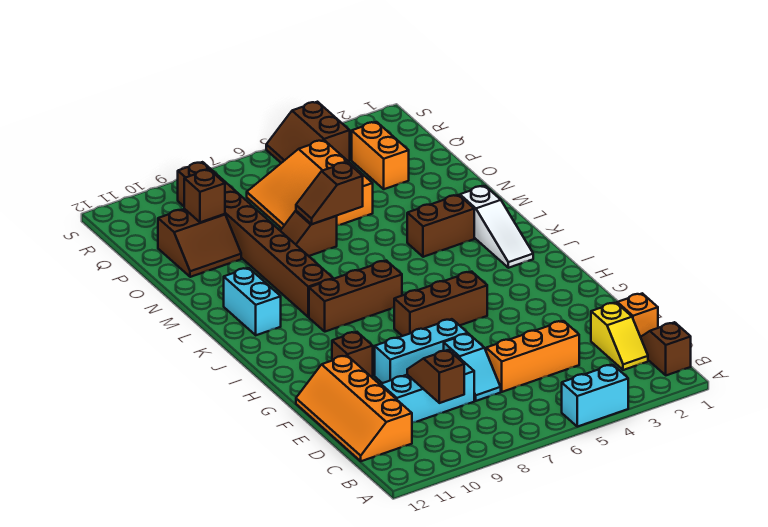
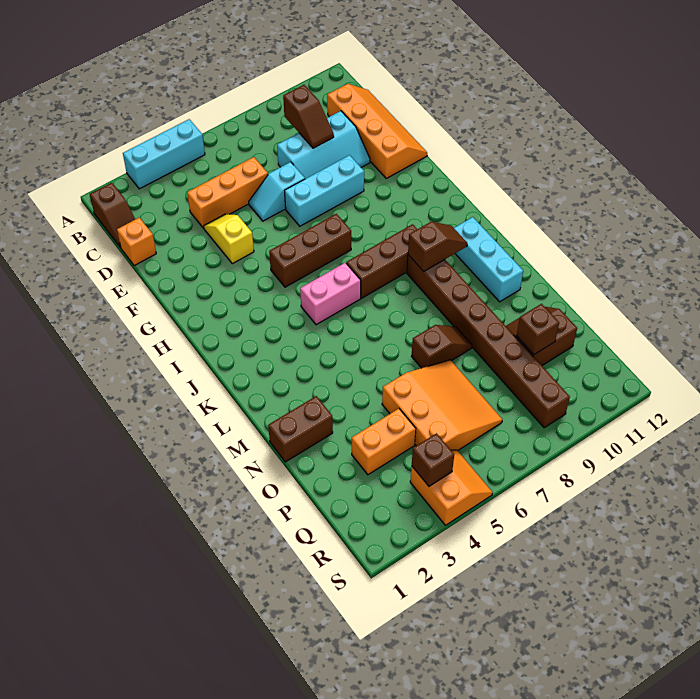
cyan 1x2 brick [562,365,628,427] -> cyan 1x3 brick [123,119,205,189]
yellow 1x2 slope [591,303,648,370] -> yellow 1x2 slope moved to [204,214,254,264]
cyan 1x2 slope [444,334,501,401] -> cyan 1x2 slope turned to [249,162,305,221]
brown 1x1 brick [332,332,373,377] -> brown 1x1 brick moved to [412,433,454,486]
white 1x3 slope [460,186,533,268] -> none
none -> pink 1x2 brick [300,263,361,325]
cyan 1x2 brick [224,268,281,335] -> cyan 1x3 brick [454,217,523,302]
brown 1x2 brick [407,195,474,257] -> brown 1x2 brick moved to [268,396,333,462]
brown 1x2 slope [296,162,363,224] -> brown 1x2 slope moved to [408,222,467,271]
orange 1x2 brick [352,122,409,189] -> orange 1x2 brick turned to [352,409,416,475]
brown 2x2 slope [266,102,350,163] -> orange 2x2 slope [410,450,493,525]

